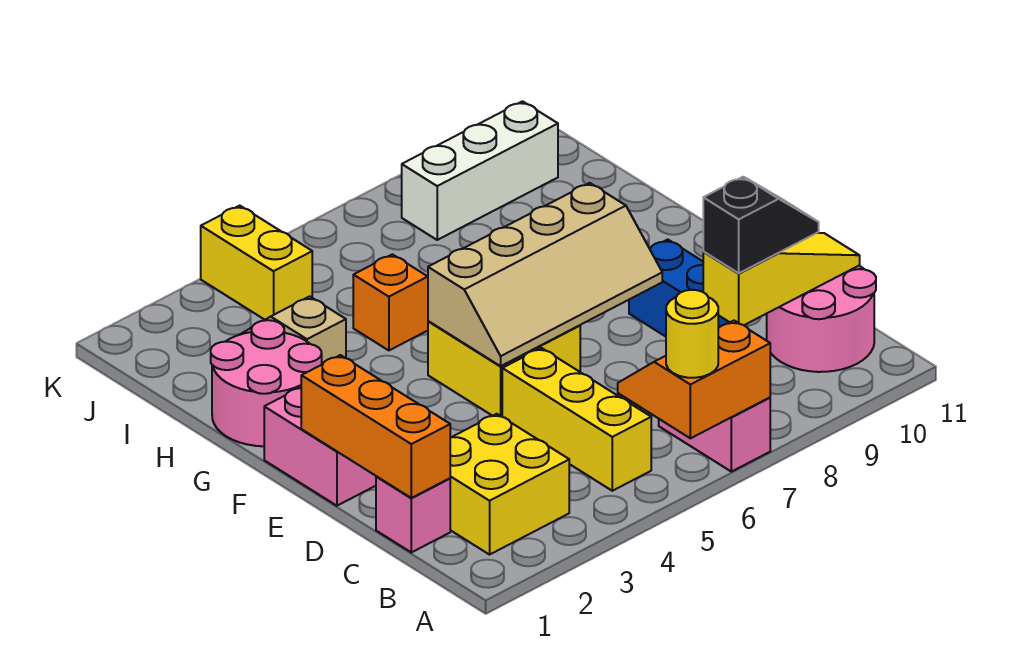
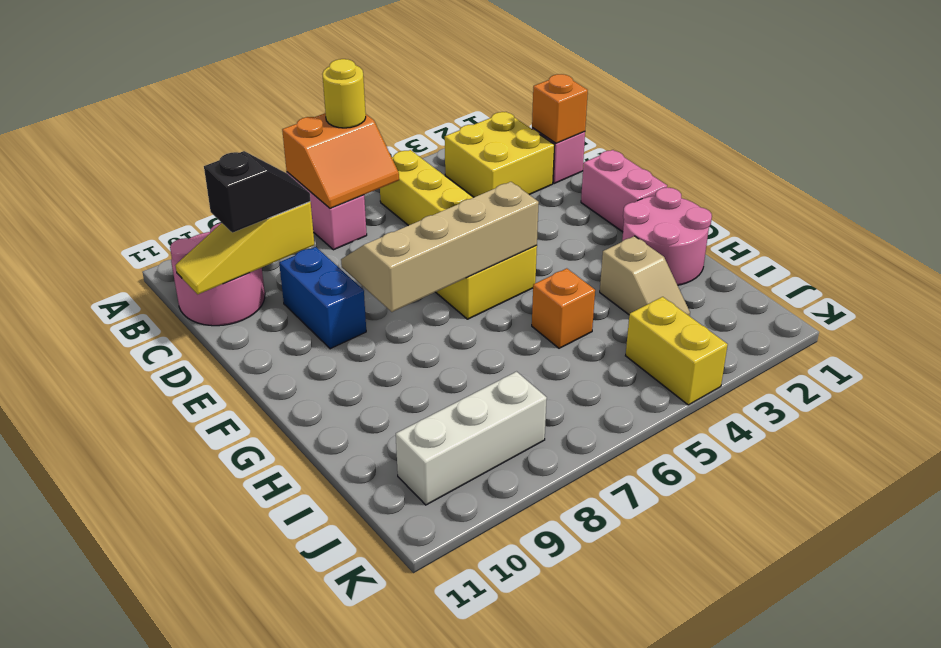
orange 1x3 brick [301,355,450,498] -> orange 1x1 brick [532,74,588,143]
black 1x2 slope [703,177,819,273] -> black 1x2 slope turned to [204,151,310,233]

